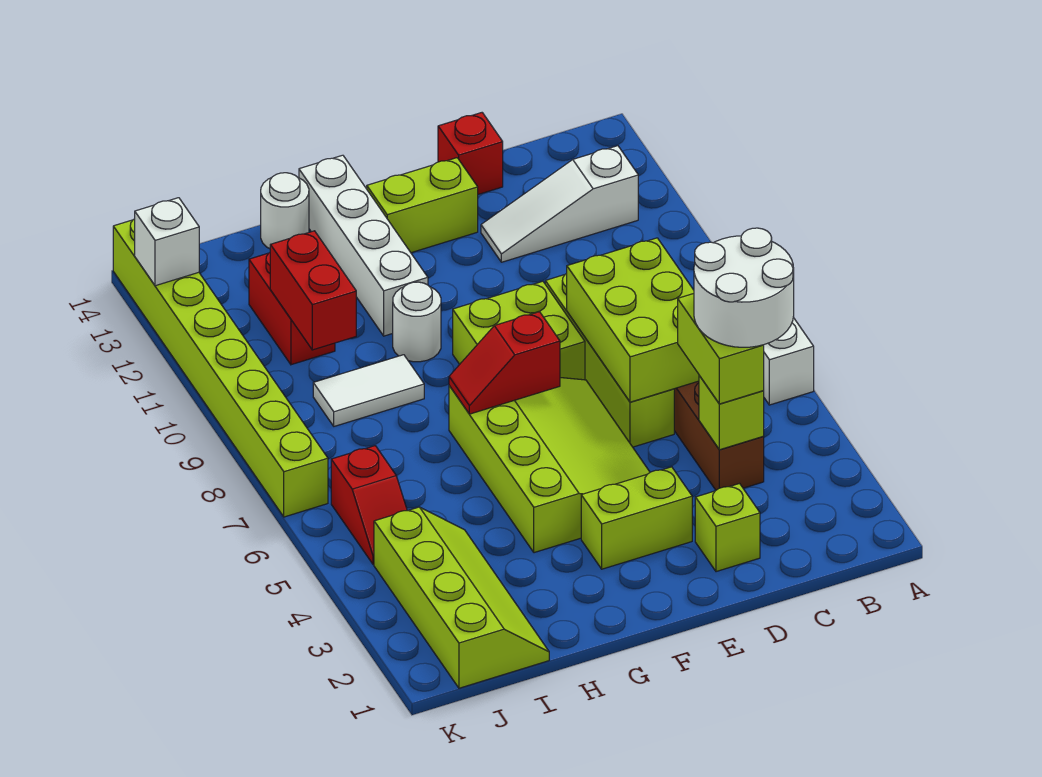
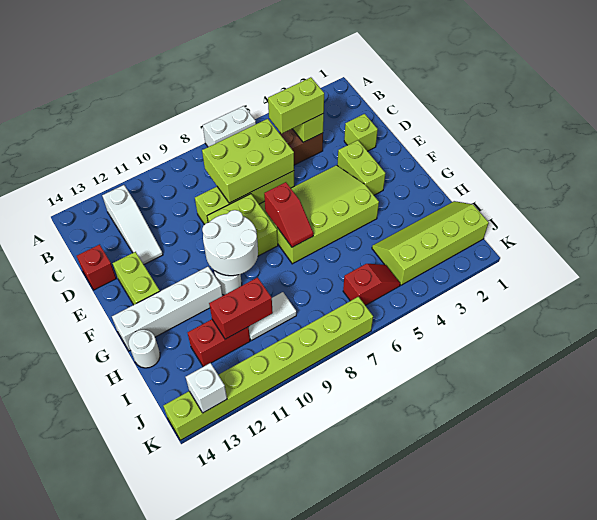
white 2x2 round brick [694,228,794,347] -> white 2x2 round brick moved to [202,210,258,276]
white 1x2 tile [313,355,424,426] -> white 1x2 tile turned to [249,292,296,341]

